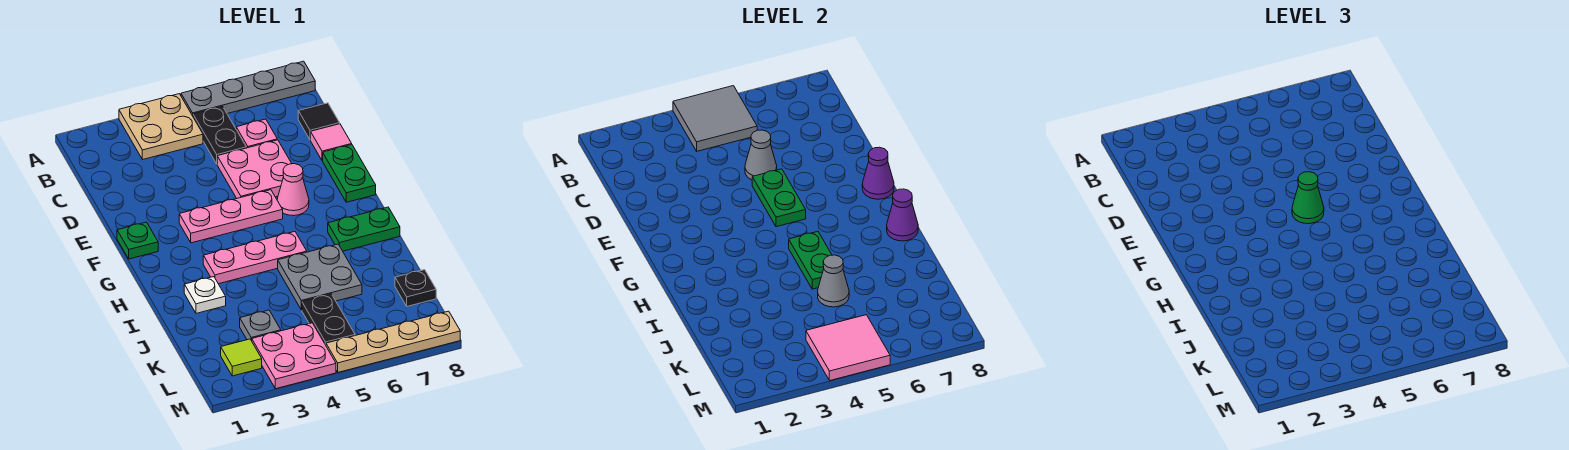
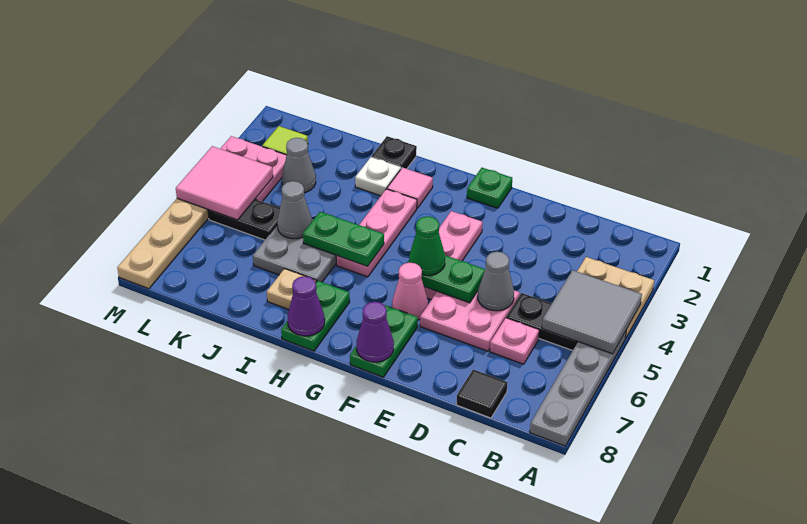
pink 1x1 tile [311,124,352,161] -> pink 1x1 tile moved to [387,168,433,208]
green 1x2 plate [323,145,376,202] -> green 1x2 plate turned to [350,305,418,377]
none -> tan 1x1 plate [267,269,316,309]
grey 1x1 plate [240,310,281,341] -> grey 1x1 cone [282,138,316,193]
black 1x1 plate [395,270,436,306] -> black 1x1 plate moved to [372,136,417,169]

